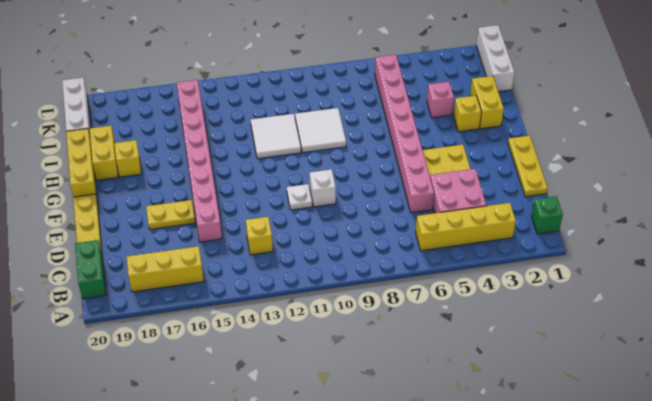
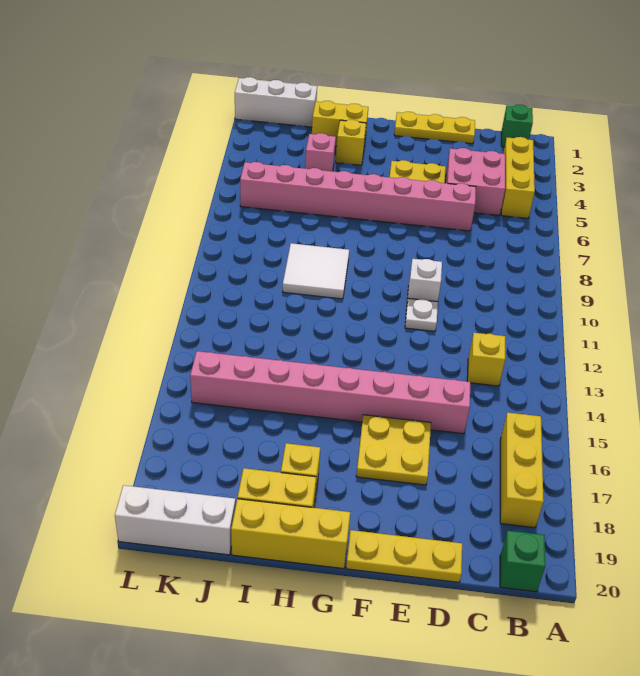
yellow 1x4 brick [416,203,516,251] -> yellow 1x3 brick [501,137,535,218]
green 1x2 brick [75,240,106,299] -> green 1x1 brick [500,531,545,592]
yellow 1x2 plate [146,200,195,230] -> yellow 2x2 plate [356,415,431,485]
white 2x2 tile [251,114,301,159] -> none

